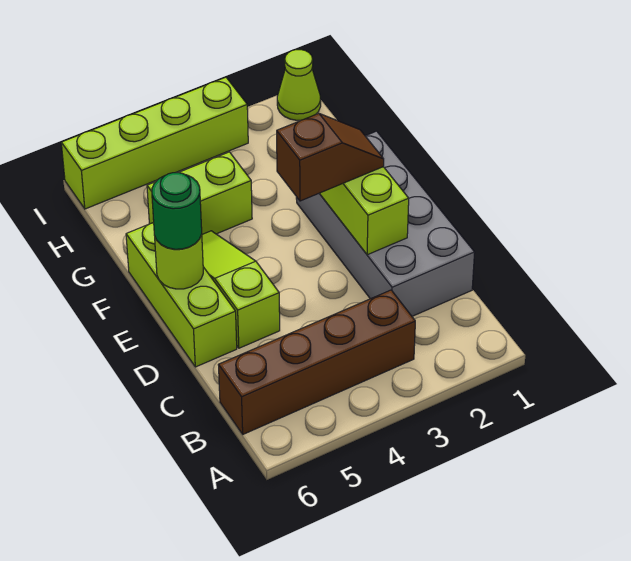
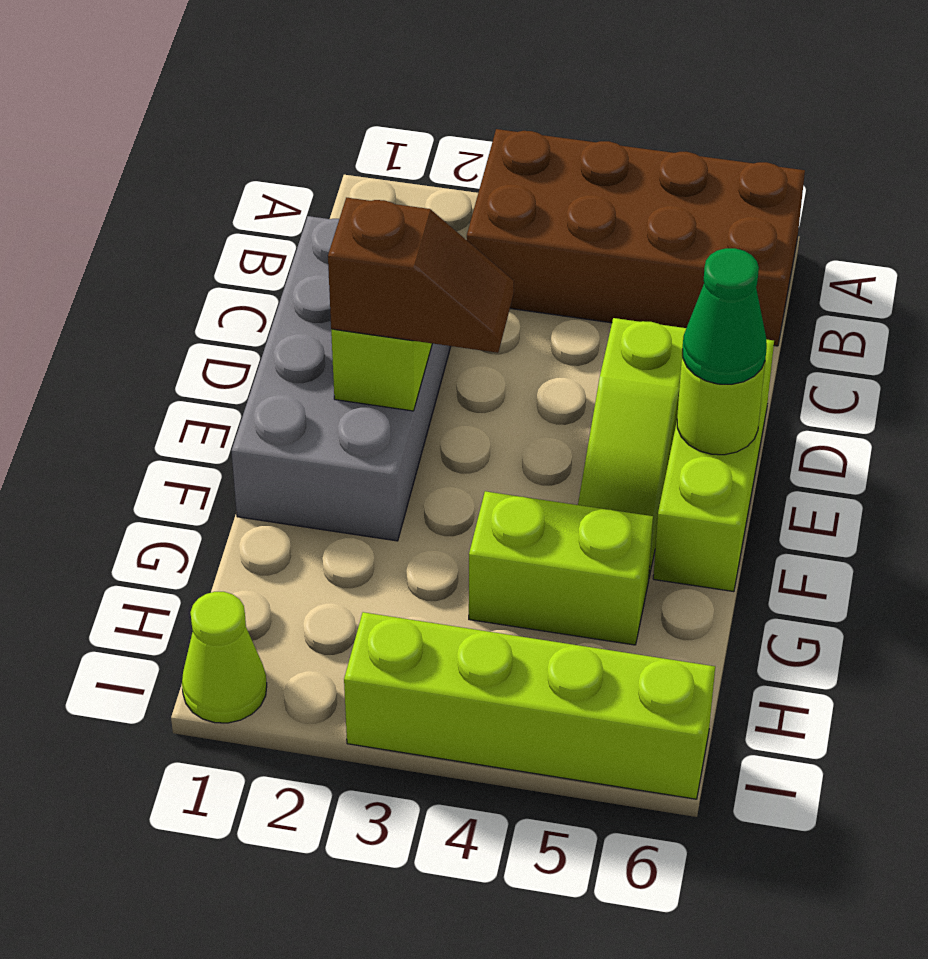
brown 1x4 brick [219,290,415,434] -> brown 2x4 brick [467,129,805,346]
brown 1x2 slope [277,113,384,201] -> brown 1x2 slope turned to [328,198,514,353]
green 1x1 round brick [152,173,202,249] -> green 1x1 cone [682,248,767,384]

